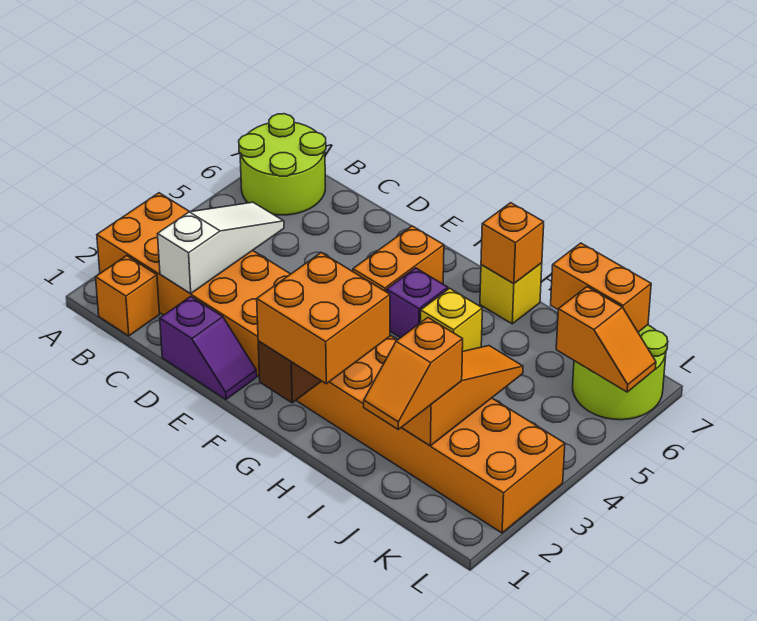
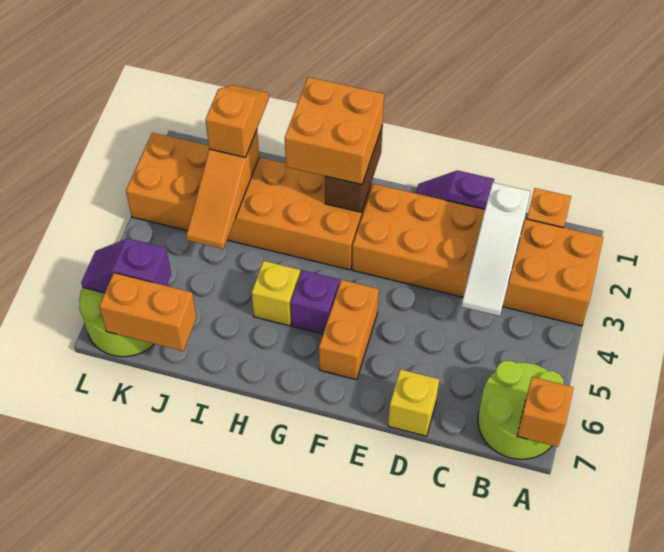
yellow 1x1 brick [480,263,542,324] -> yellow 1x1 brick moved to [388,369,439,436]
orange 1x1 brick [481,203,544,284] -> orange 1x1 brick moved to [517,377,574,447]
orange 1x2 slope [556,287,656,392] -> purple 1x2 slope [81,239,171,293]

